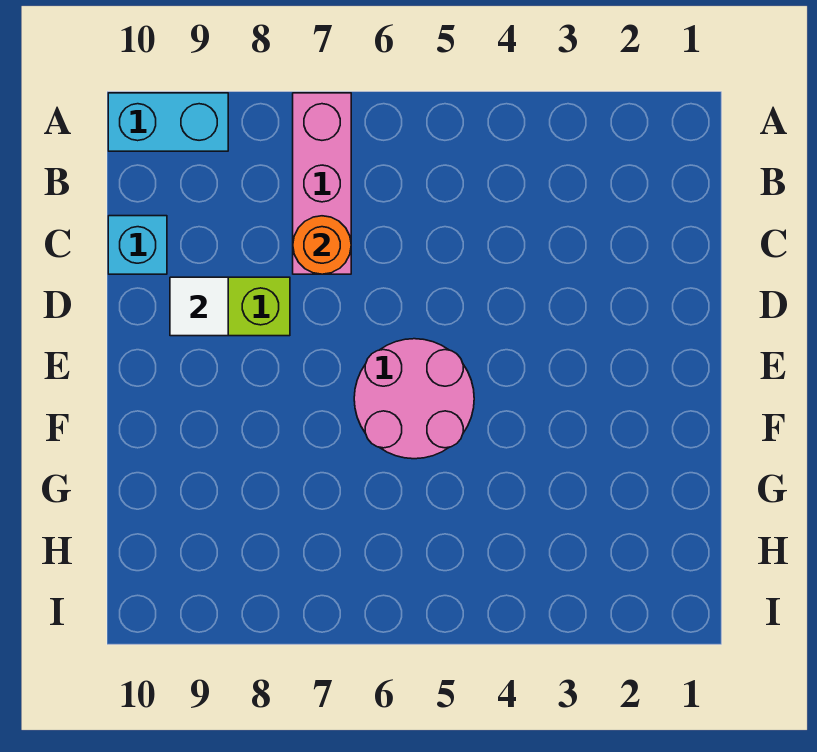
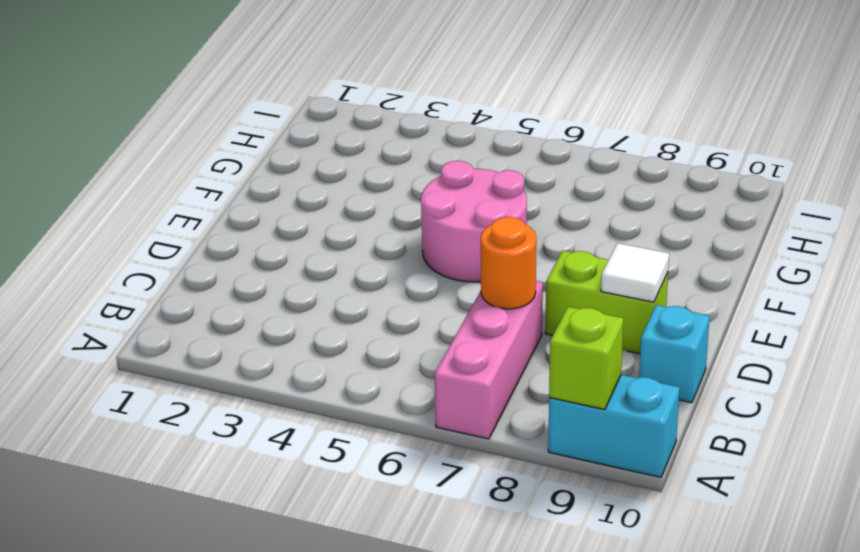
none -> lime 1x1 brick [549,307,623,410]

